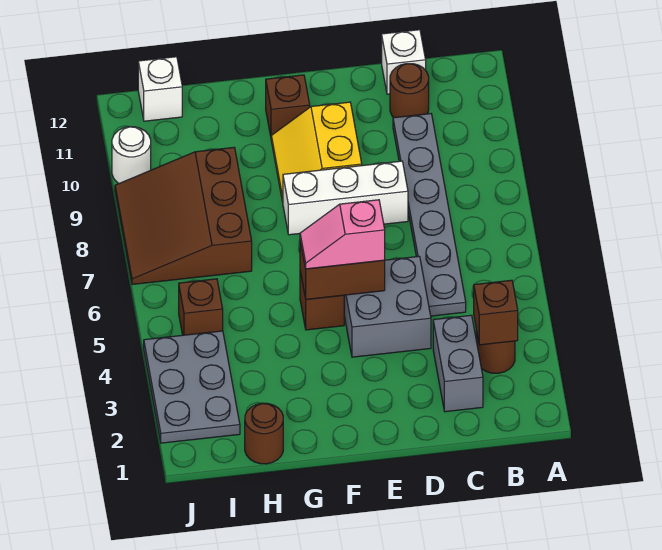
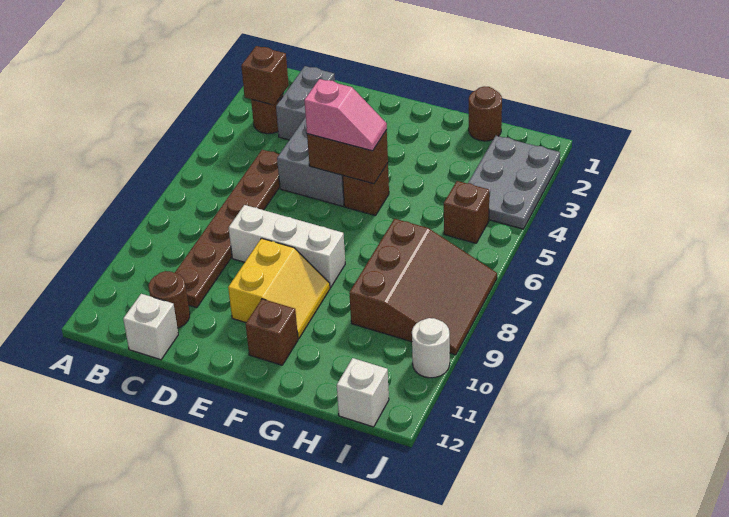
grey 1x6 plate [393,114,466,316] -> brown 1x6 plate [175,150,280,308]

